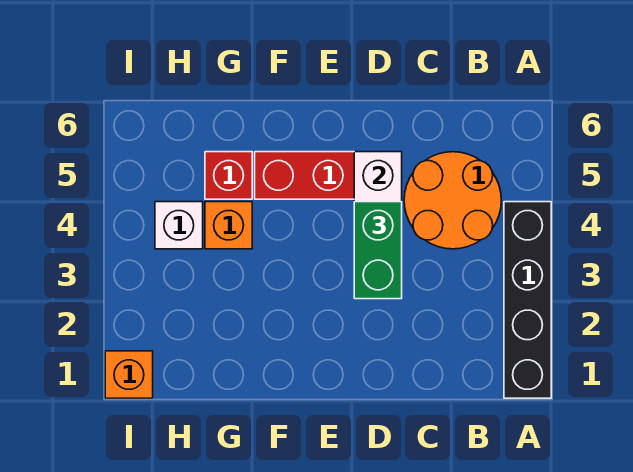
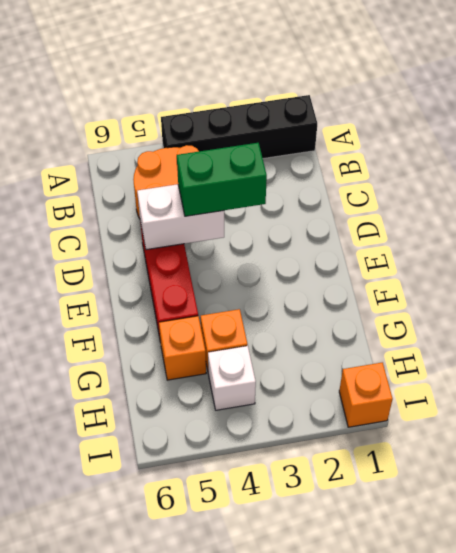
red 1x1 brick [205,152,252,199] -> orange 1x1 brick [159,316,206,380]

